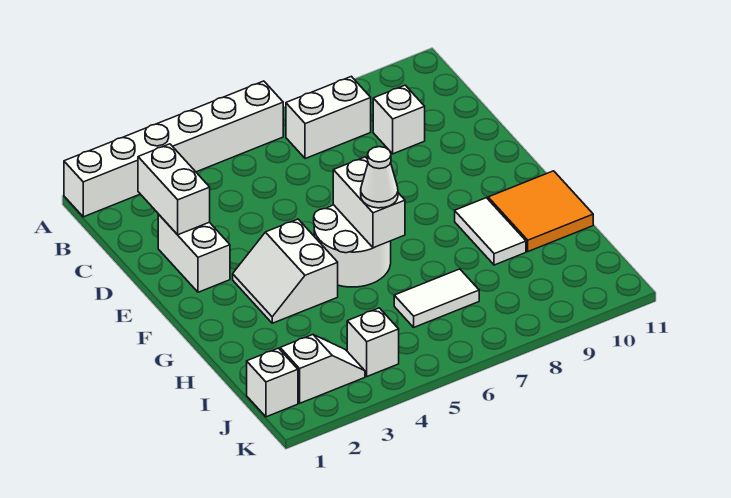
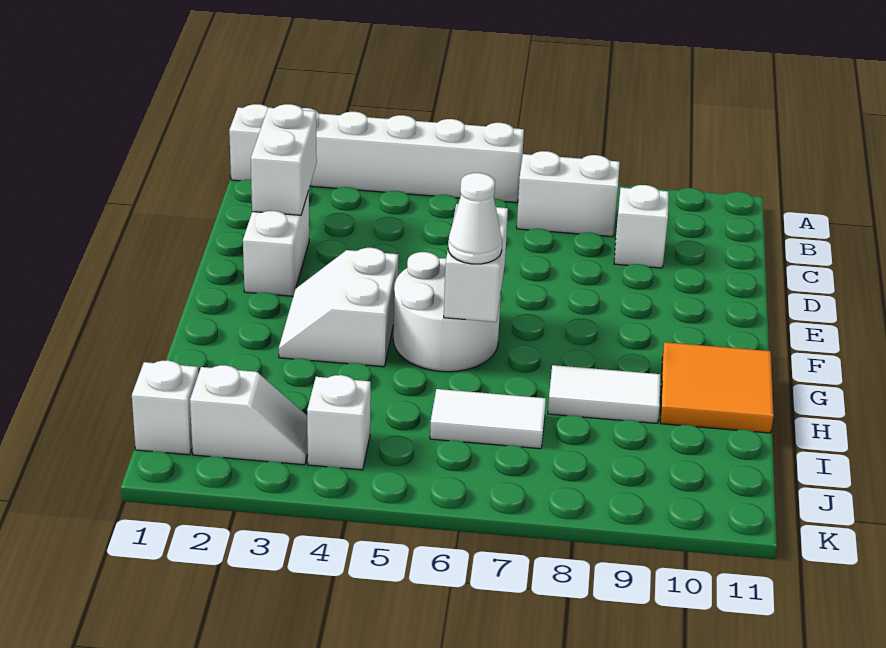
white 1x2 tile [455,198,526,265] -> white 1x2 tile turned to [548,365,661,423]

